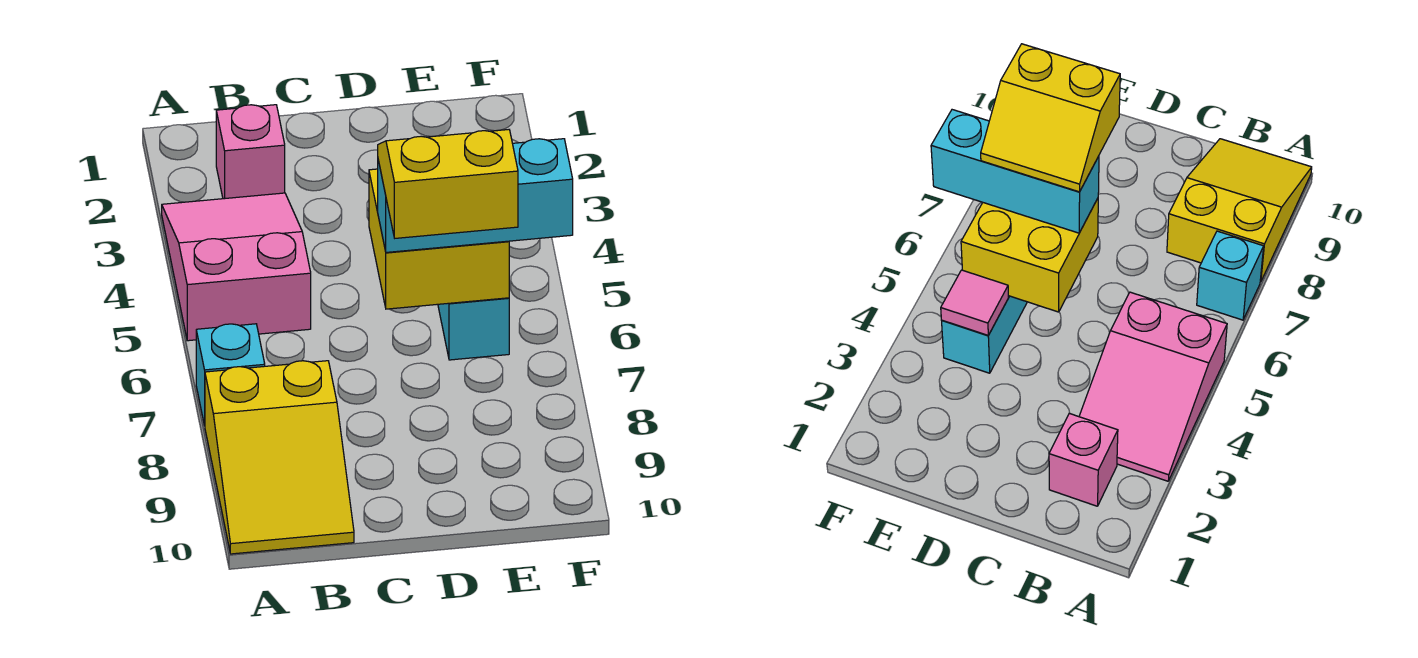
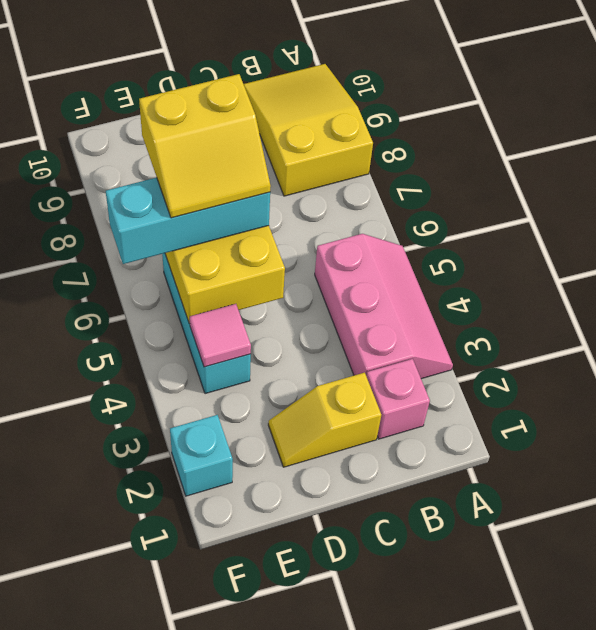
pink 2x3 slope [162,193,311,341] -> pink 2x3 slope turned to [315,234,453,379]
cyan 1x1 brick [196,324,265,426] -> cyan 1x1 brick moved to [170,415,233,496]
none -> yellow 1x2 slope [268,373,381,467]

